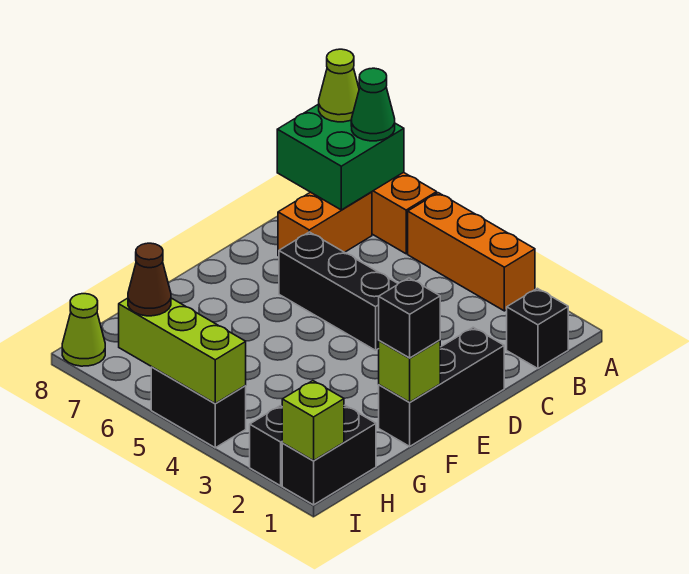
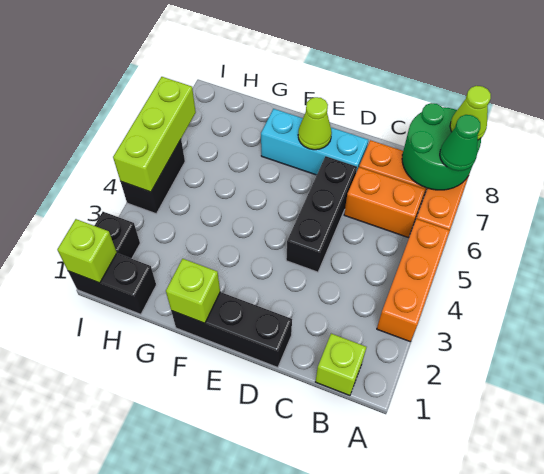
green 2x2 brick [277,104,404,210] -> green 2x2 round brick [402,103,481,190]
black 1x1 brick [507,288,568,368] -> lime 1x1 brick [316,334,366,395]
none -> orange 1x2 brick [344,167,425,237]
none -> cyan 1x3 brick [261,109,368,175]
black 1x1 brick [379,278,440,358] -> none
brown 1x1 cone [128,243,171,316] -> none
lime 1x1 cone [62,294,105,366] -> lime 1x1 cone moved to [298,97,332,150]

